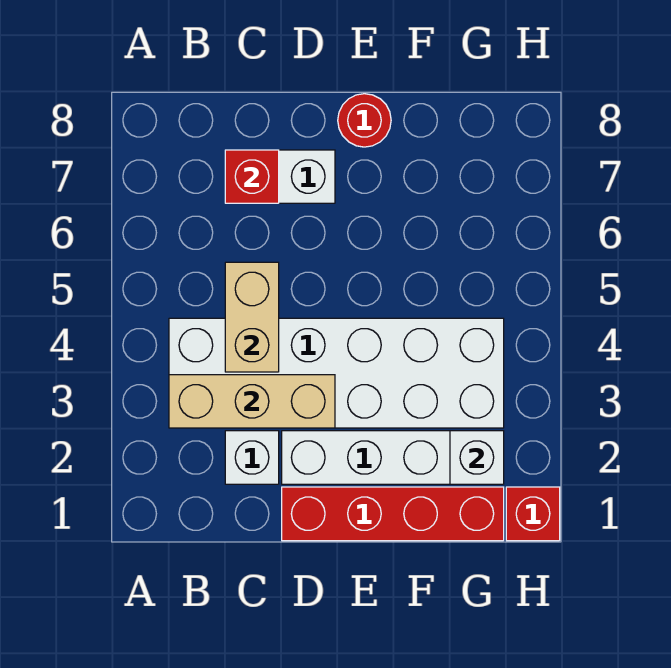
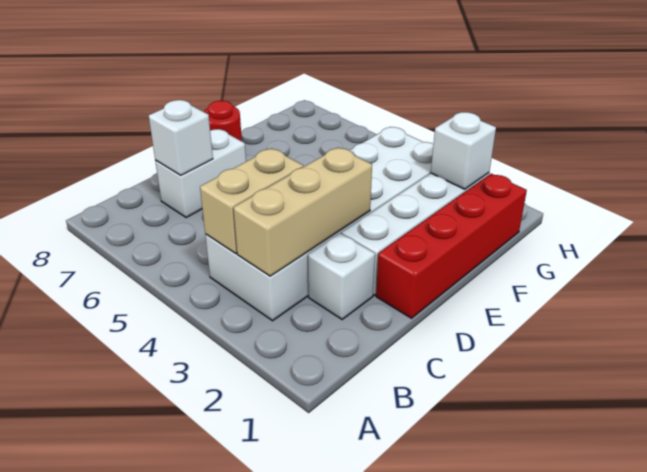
tan 1x2 brick [225,262,279,372] -> tan 1x2 brick turned to [200,148,303,254]
red 1x1 brick [225,150,279,203] -> white 1x1 brick [149,100,213,175]
red 1x1 brick [506,487,560,541] -> none

